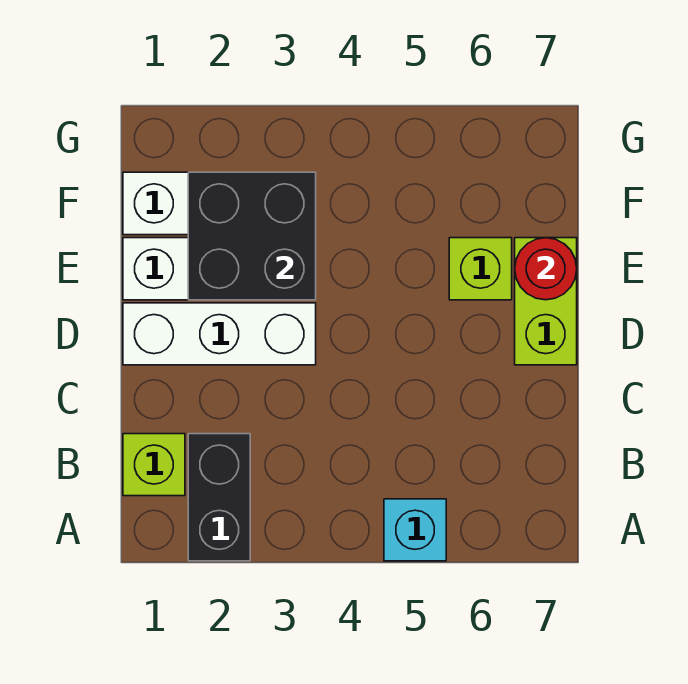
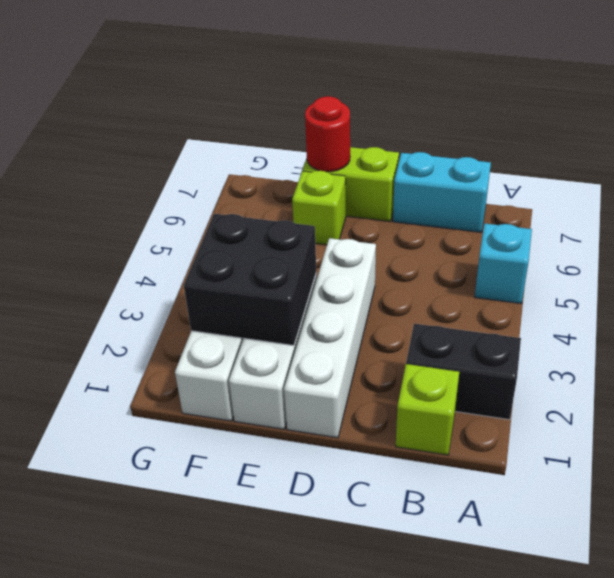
none -> cyan 1x2 brick [393,152,491,232]
white 1x3 brick [123,303,316,365] -> white 1x4 brick [284,238,376,438]

